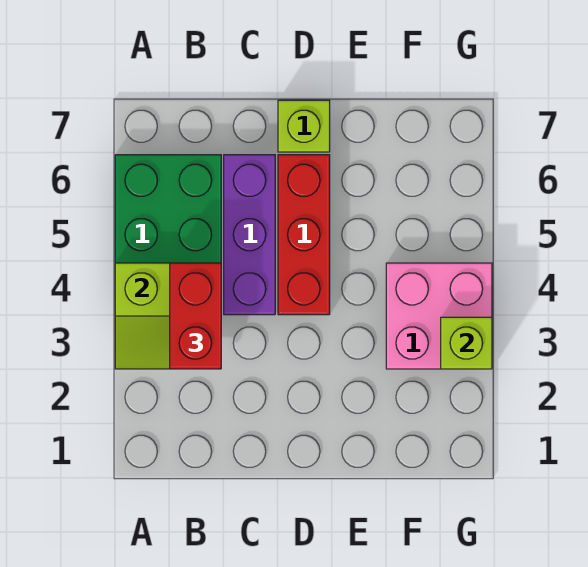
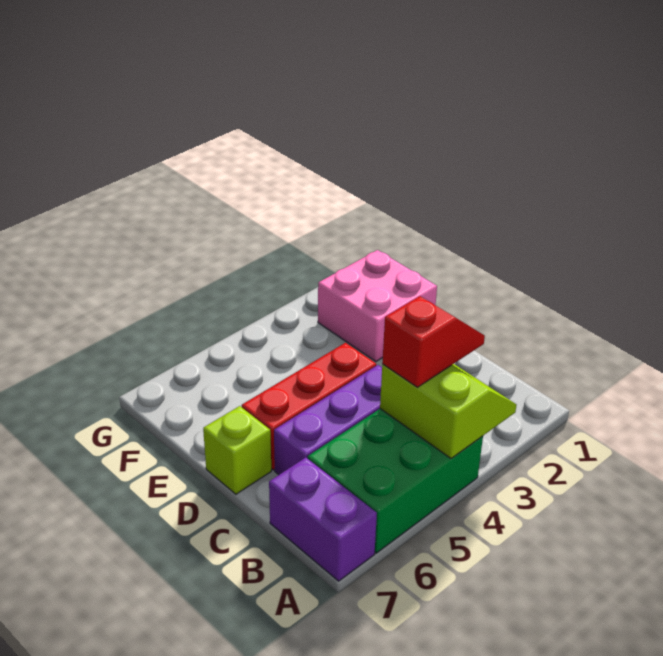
none -> purple 1x2 brick [269,458,377,581]
red 1x2 brick [170,263,221,369] -> red 1x2 slope [382,296,485,387]
pink 2x2 brick [386,263,492,369] -> pink 2x2 brick moved to [318,250,437,362]
lime 1x1 brick [441,317,492,369] -> none

